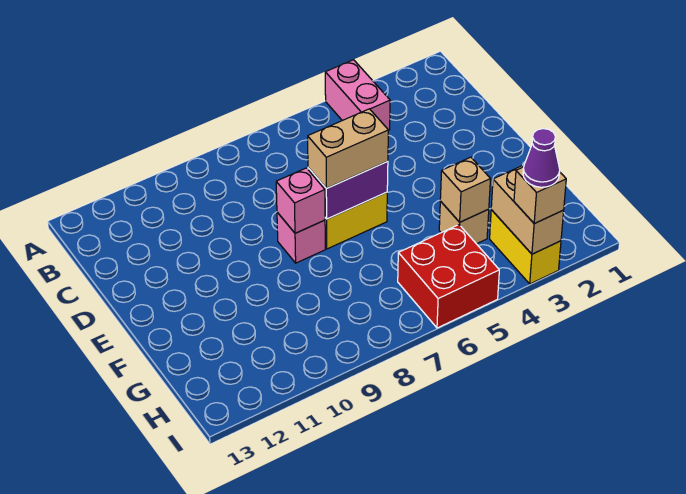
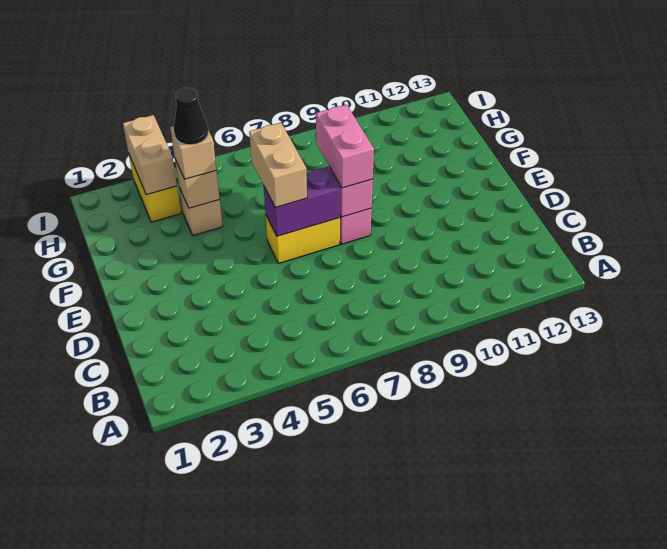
pink 1x2 brick [325,60,390,130] -> pink 1x2 brick moved to [316,105,374,188]
tan 1x2 brick [308,109,388,188] -> tan 1x2 brick turned to [249,123,307,208]
none -> black 1x1 cone [174,88,208,145]
red 2x2 brick [398,225,499,328] -> none
tan 1x1 brick [514,167,566,224] -> tan 1x1 brick moved to [170,126,216,179]
purple 1x1 cone [523,129,560,187] -> none

